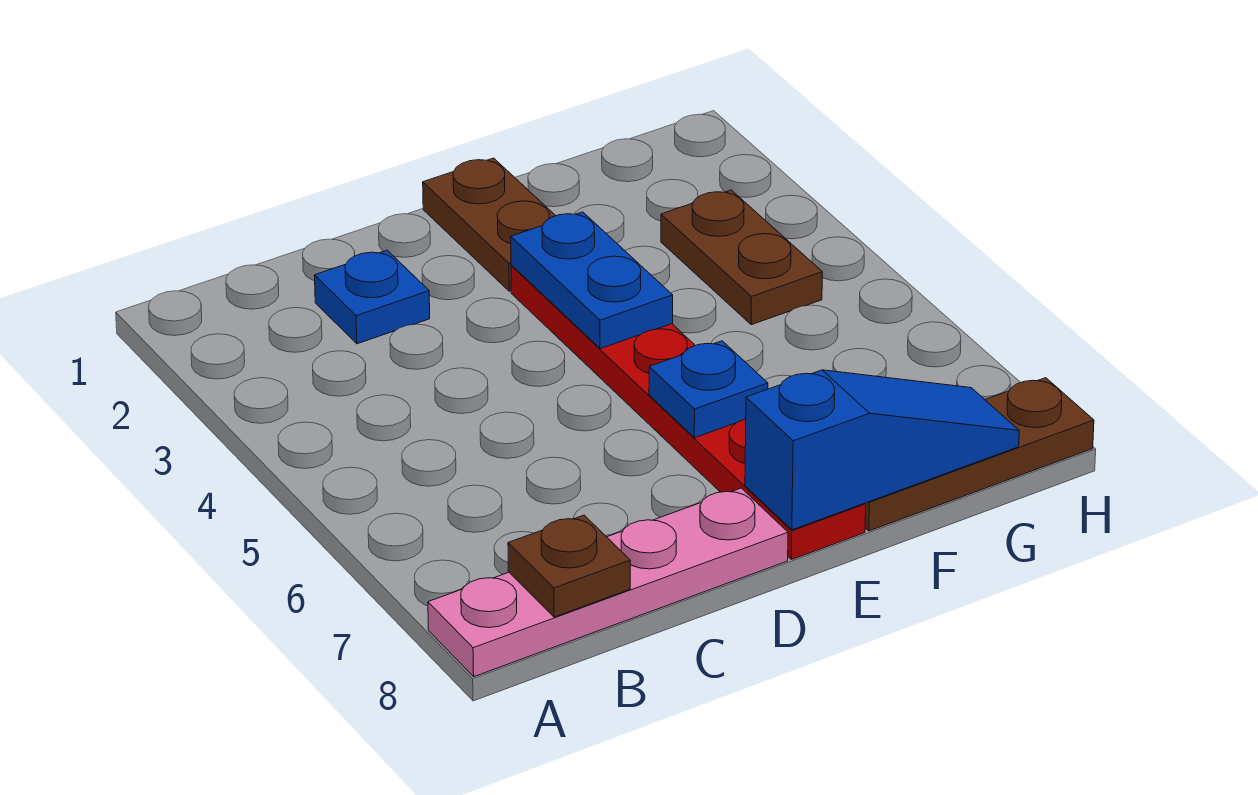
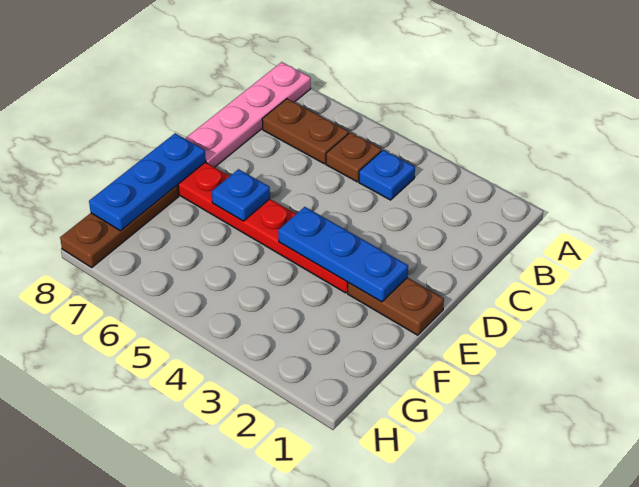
brown 1x1 plate [508,515,630,617] -> brown 1x1 plate moved to [326,132,382,182]
blue 1x1 plate [315,250,430,344] -> blue 1x1 plate moved to [359,150,415,200]
blue 1x2 plate [511,212,673,349] -> blue 1x3 plate [278,207,408,302]
blue 1x3 slope [745,370,1019,530] -> blue 1x3 plate [89,133,206,231]
brown 1x2 plate [661,190,822,325] -> brown 1x2 plate moved to [262,99,349,164]

